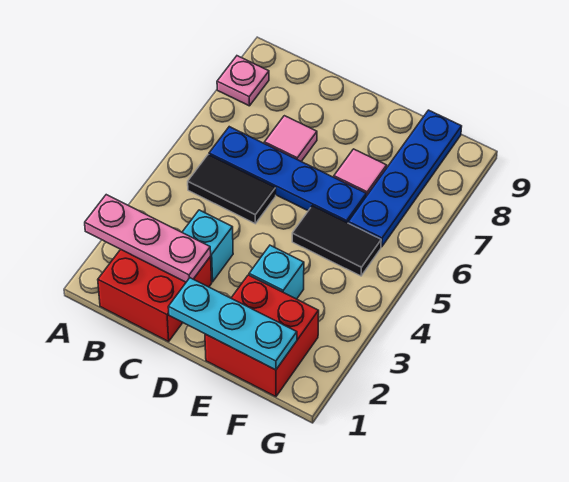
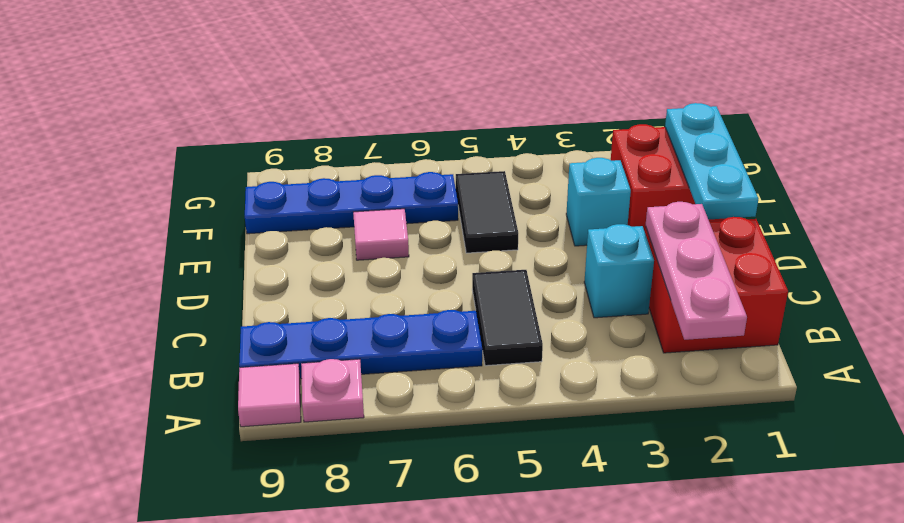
blue 1x4 plate [209,127,366,223] -> blue 1x4 plate turned to [239,310,482,379]
pink 1x1 tile [264,116,317,161] -> pink 1x1 tile moved to [238,364,301,427]

